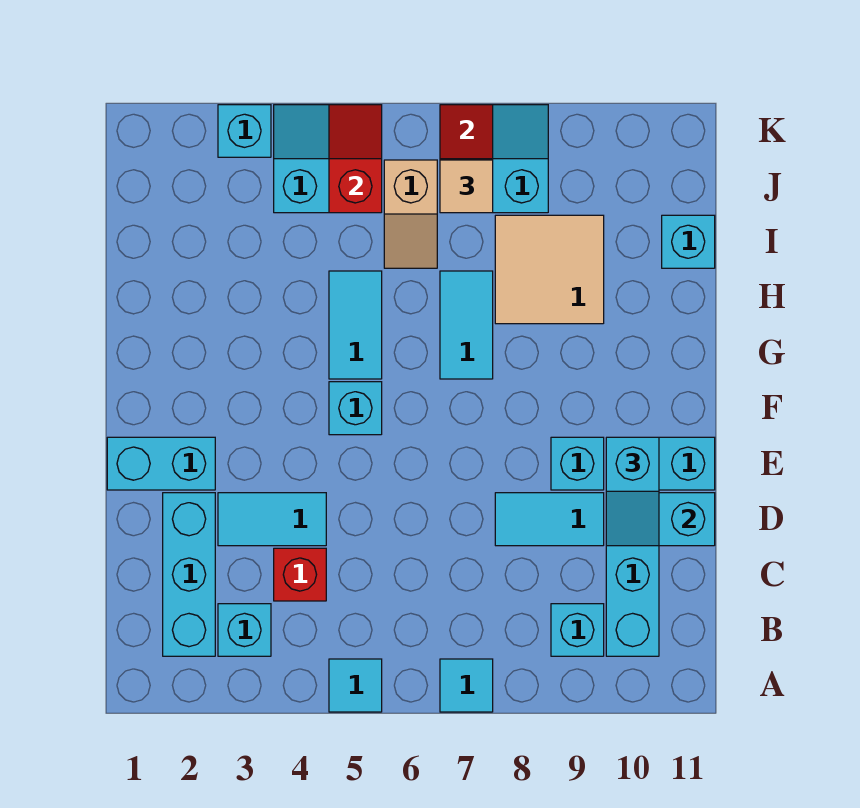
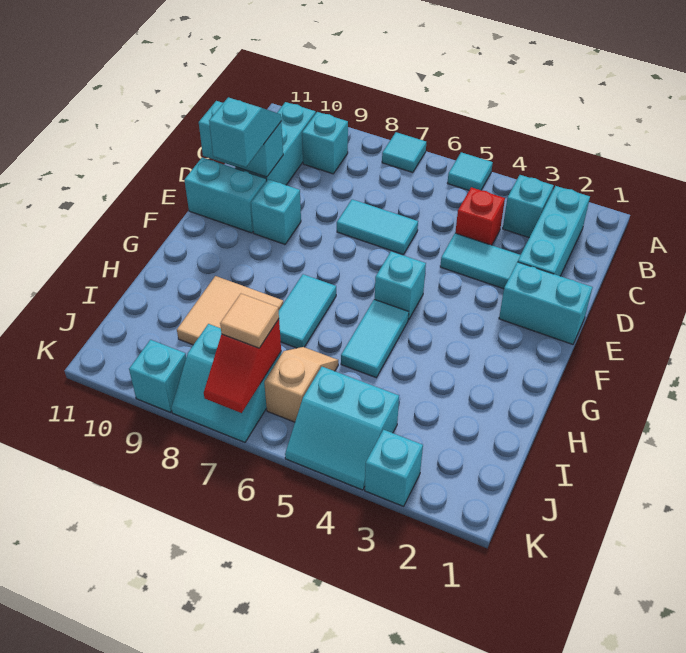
cyan 1x2 tile [495,493,604,546] -> cyan 1x2 tile moved to [337,199,418,255]
cyan 1x1 brick [662,215,715,268] -> cyan 1x1 brick moved to [129,340,186,412]
red 1x2 slope [329,105,382,213] -> none

